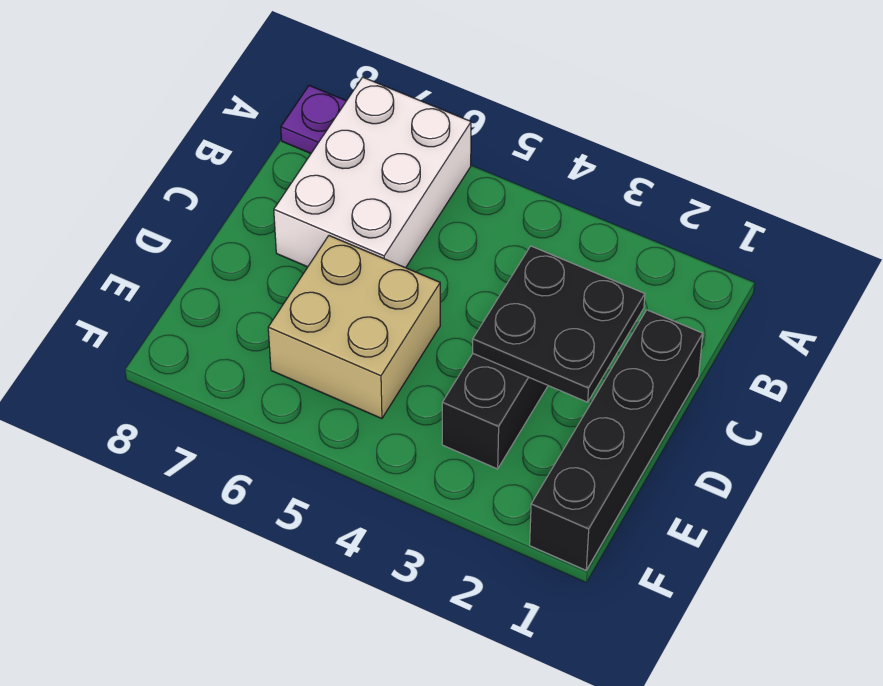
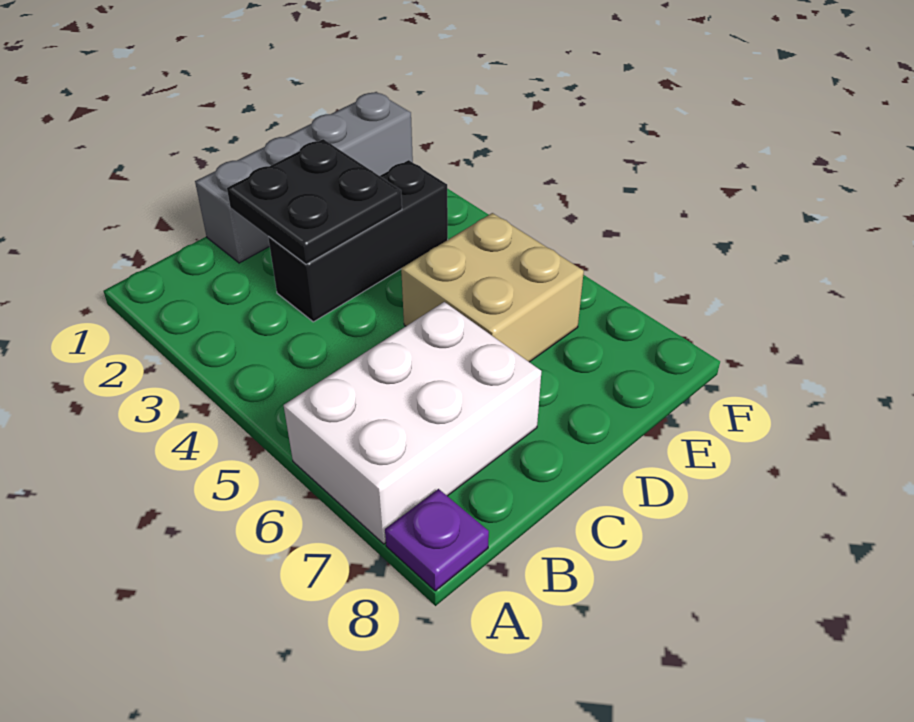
black 1x4 brick [530,310,703,570] -> grey 1x4 brick [195,92,413,263]

